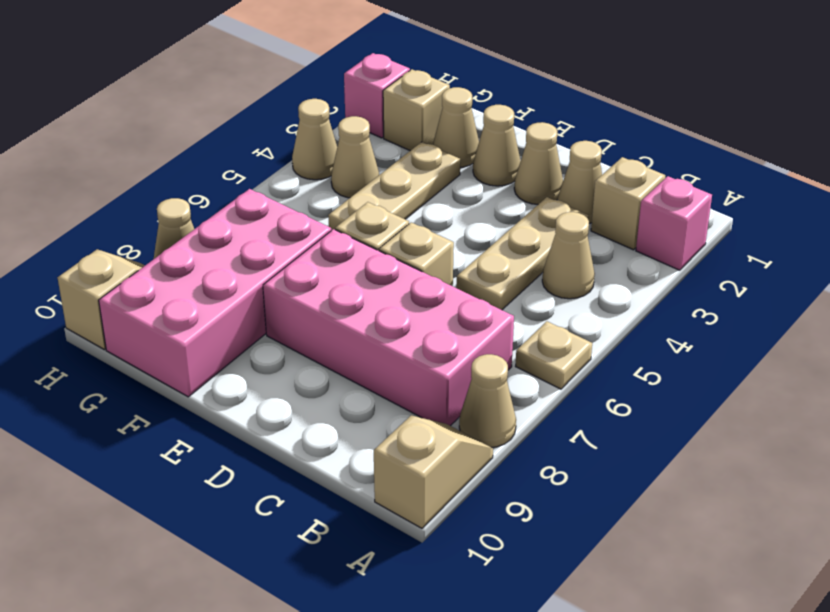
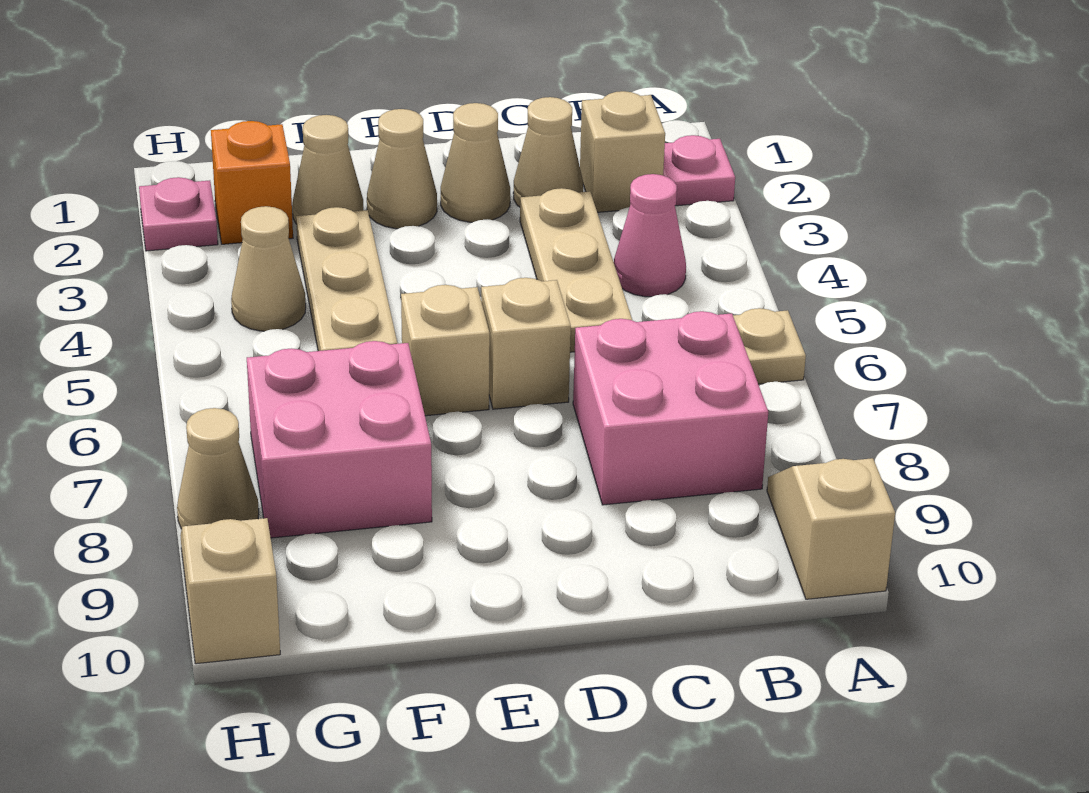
pink 1x1 brick [636,176,712,270] -> pink 1x1 plate [663,135,735,206]
tan 1x1 cone [459,354,516,447] -> none
tan 1x1 cone [542,212,595,299] -> pink 1x1 cone [614,174,686,297]
pink 2x4 brick [263,229,514,426] -> pink 2x2 brick [573,311,768,505]
pink 2x4 brick [99,189,331,397] -> pink 2x2 brick [247,341,432,538]
tan 1x1 brick [383,69,450,151] -> orange 1x1 brick [211,121,293,244]
pink 1x1 brick [344,53,410,138] -> pink 1x1 plate [139,177,218,251]
tan 1x1 cone [292,99,337,180] -> none

